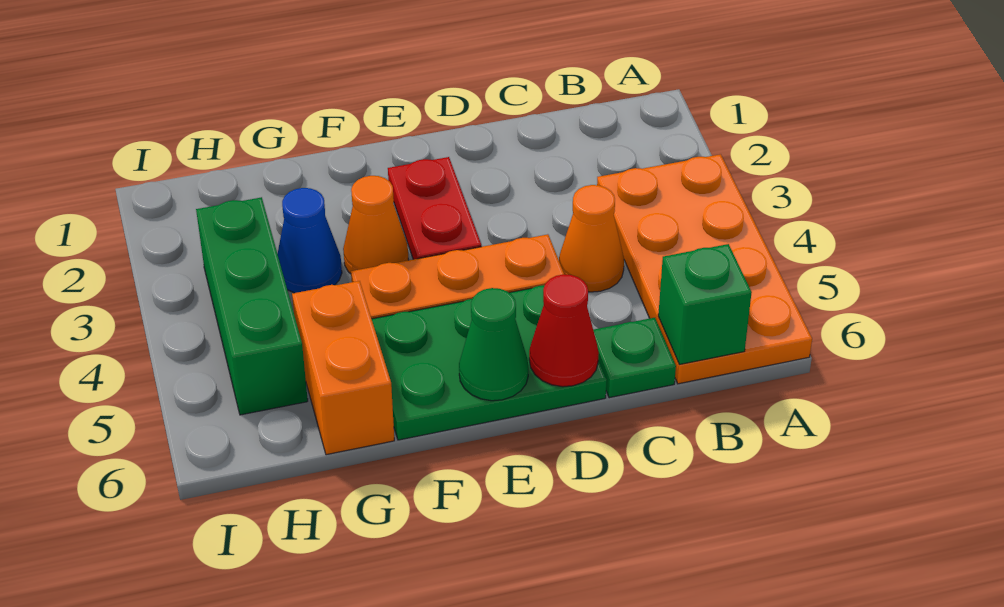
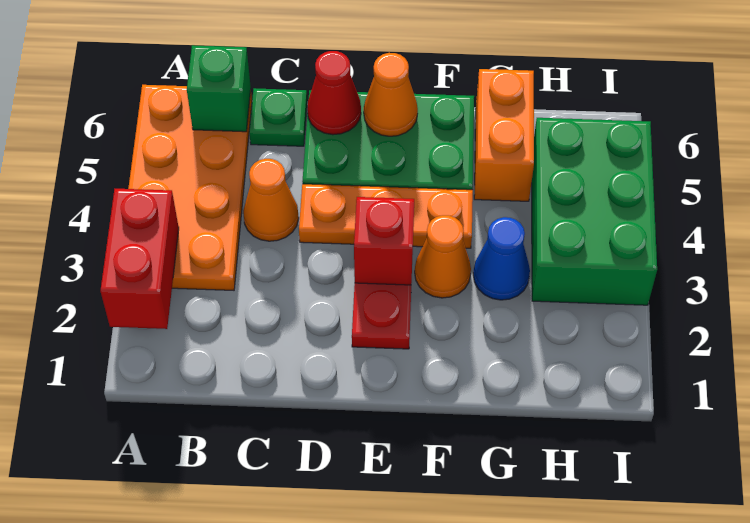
none -> red 1x2 brick [100,189,179,329]
none -> red 1x1 brick [354,197,414,285]
green 1x1 cone [459,288,528,401] -> orange 1x1 cone [364,53,418,136]
green 1x3 brick [196,197,308,415] -> green 2x3 brick [532,118,657,305]

